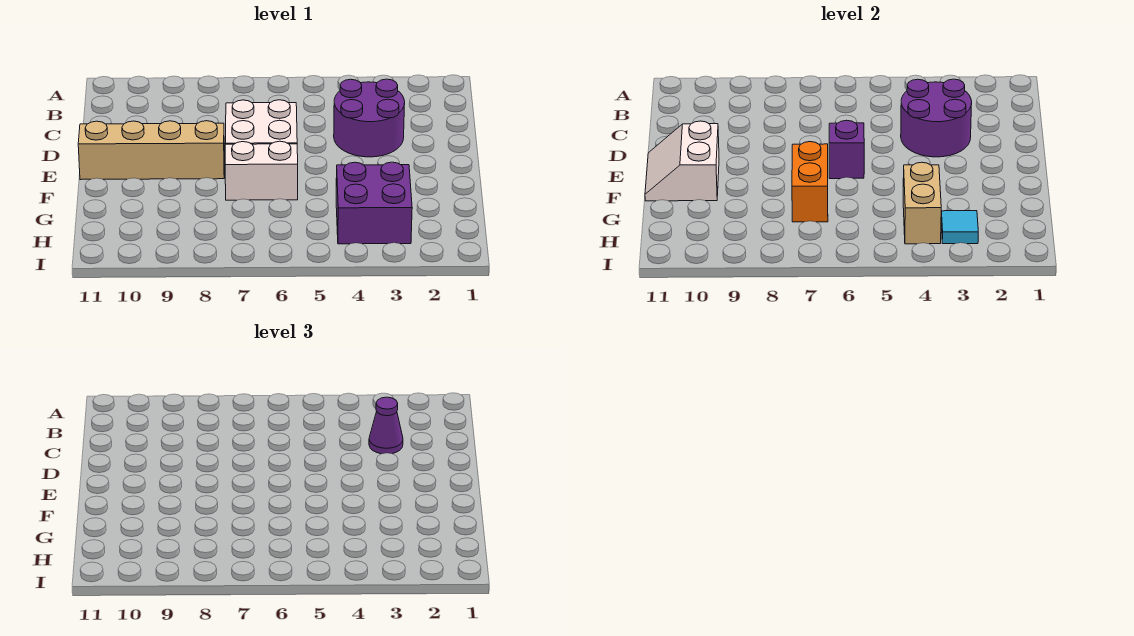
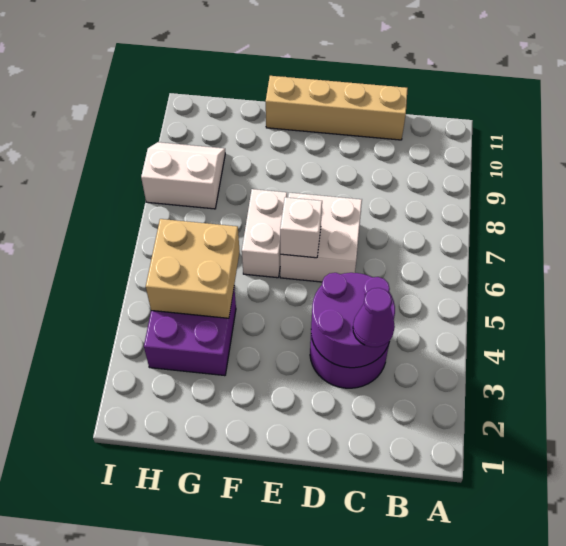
purple 1x1 brick [829,120,864,179] -> white 1x1 brick [280,197,322,258]
tan 1x4 brick [78,121,224,180] -> tan 1x4 brick turned to [266,76,408,140]
white 2x2 slope [645,121,719,201] -> white 2x2 slope moved to [141,142,225,209]
orange 1x2 brick [792,142,828,222] -> none
tan 1x2 brick [903,162,941,244] -> tan 2x2 brick [146,219,240,318]
cyan 1x1 tile [941,211,978,244] -> none

